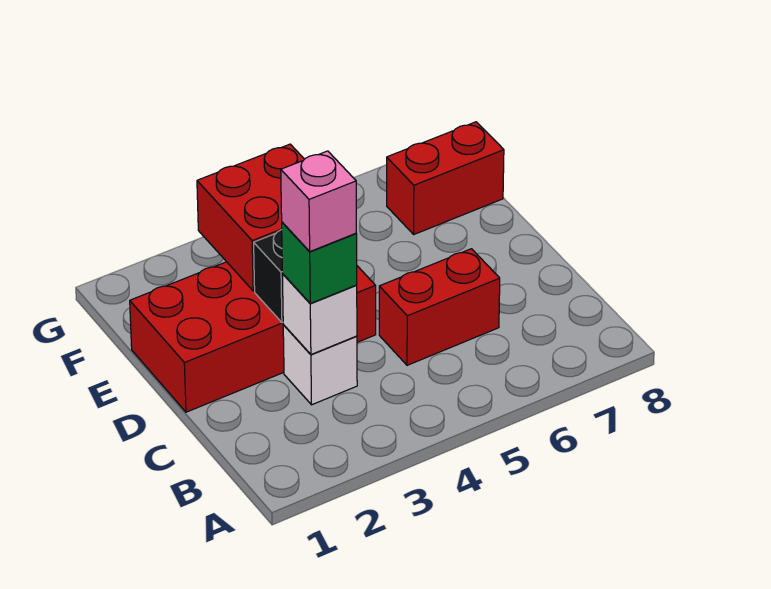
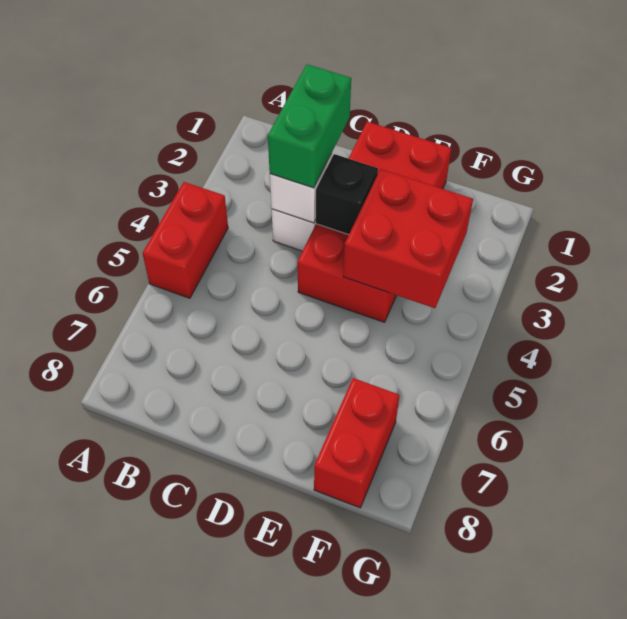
green 1x1 brick [282,222,357,303] -> green 1x2 brick [268,64,351,188]
pink 1x1 brick [281,151,356,252] -> none
red 1x2 brick [379,249,500,365] -> red 1x2 brick moved to [142,182,228,298]

